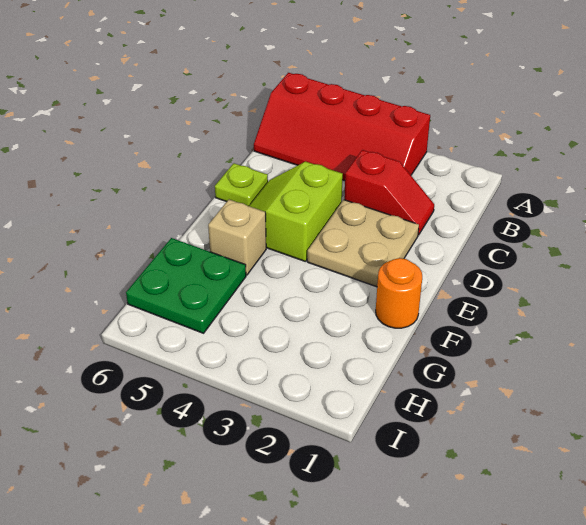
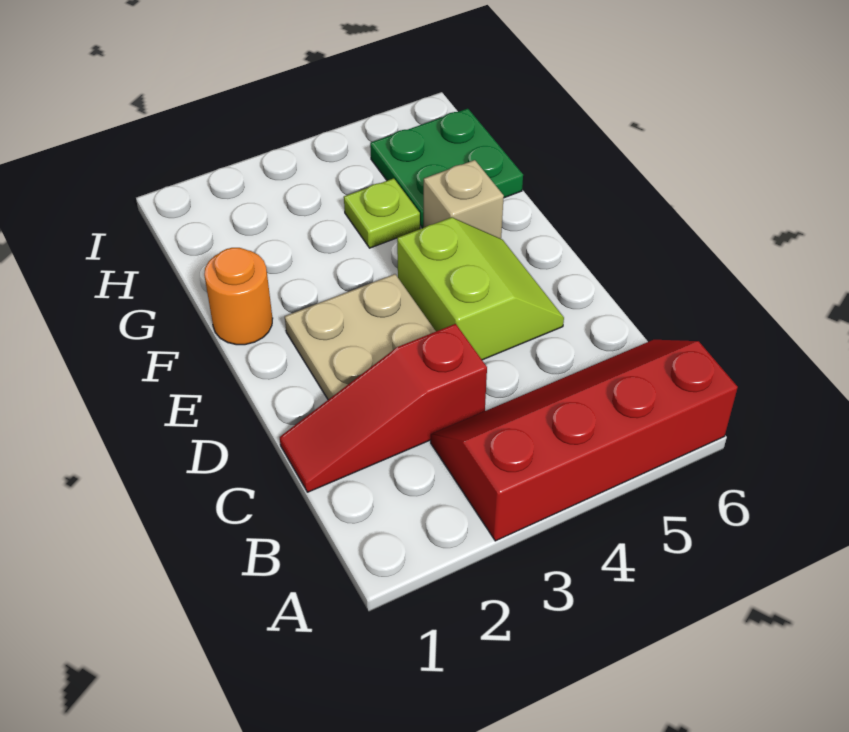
red 1x2 slope [344,150,434,235] -> red 1x3 slope [280,324,487,492]
lime 1x1 plate [215,163,268,206] -> lime 1x1 plate moved to [344,178,420,248]

